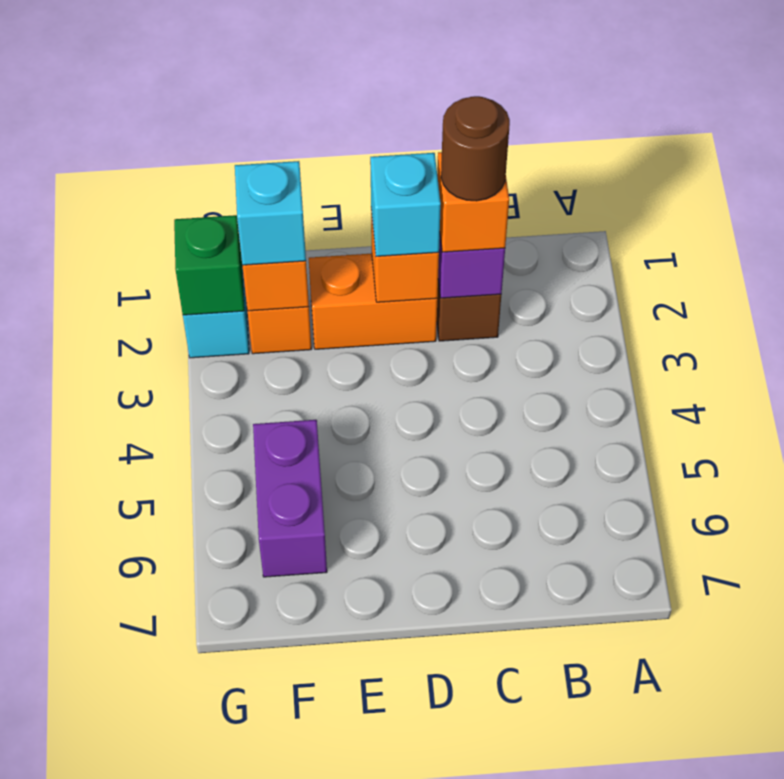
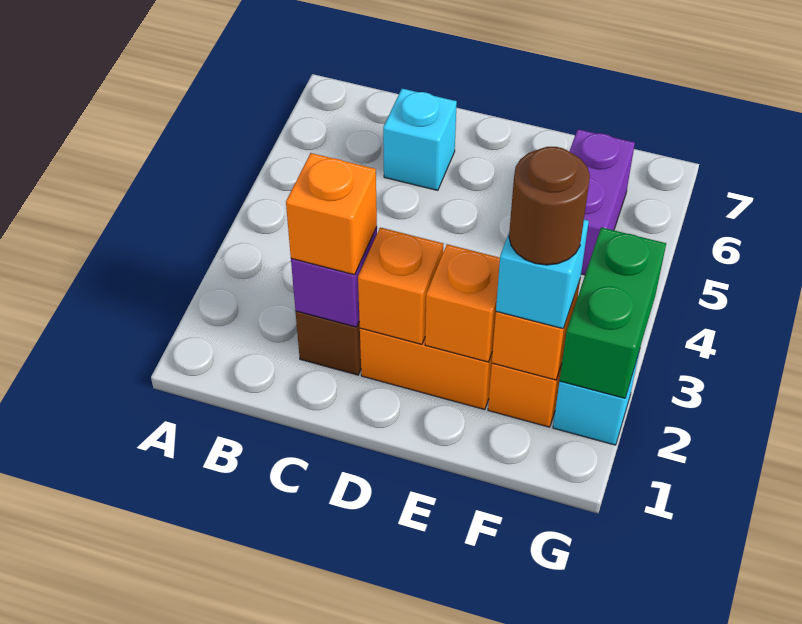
brown 1x1 round brick [441,96,510,201] -> brown 1x1 round brick moved to [509,147,590,265]
cyan 1x1 brick [370,153,441,256] -> cyan 1x1 brick moved to [383,88,457,190]
none -> orange 1x1 brick [425,244,500,362]
green 1x1 brick [174,215,244,315] -> green 1x2 brick [560,227,666,398]

